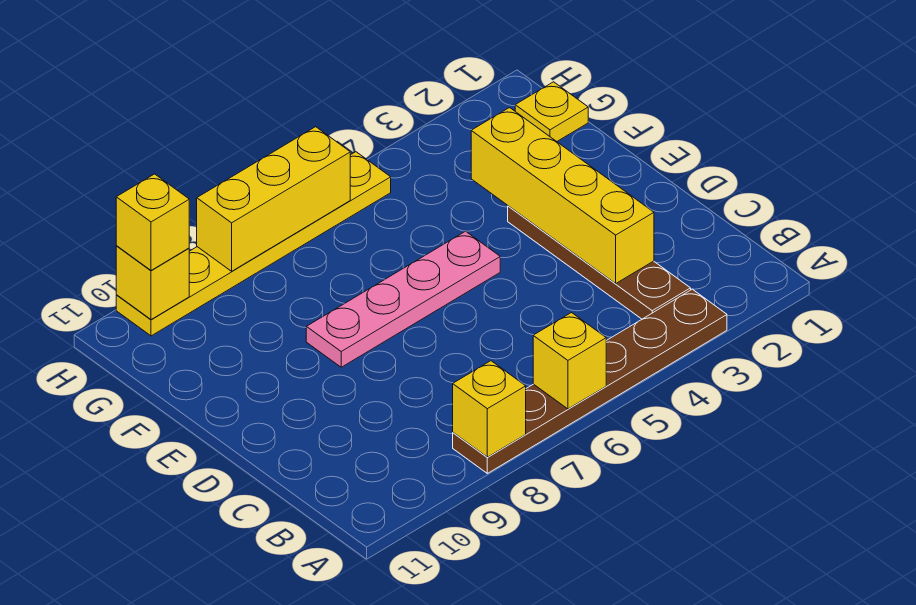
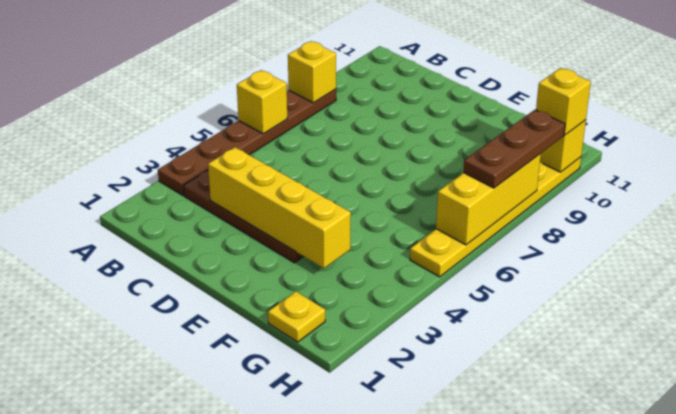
pink 1x4 plate [306,231,500,367] -> none
none -> brown 1x3 plate [463,110,565,188]

